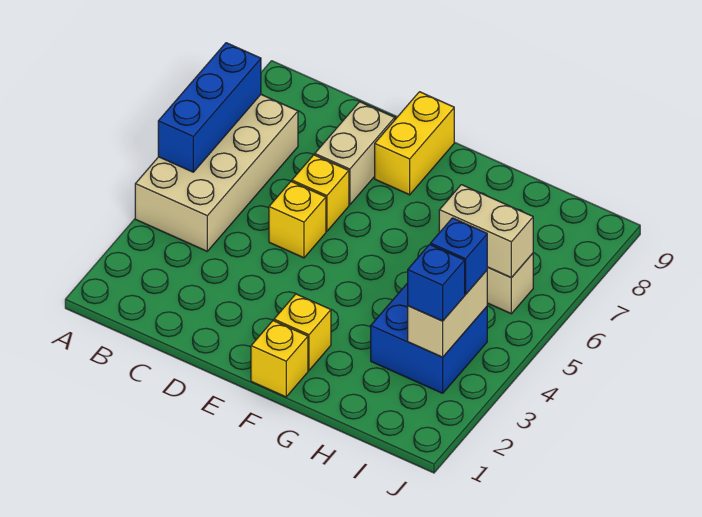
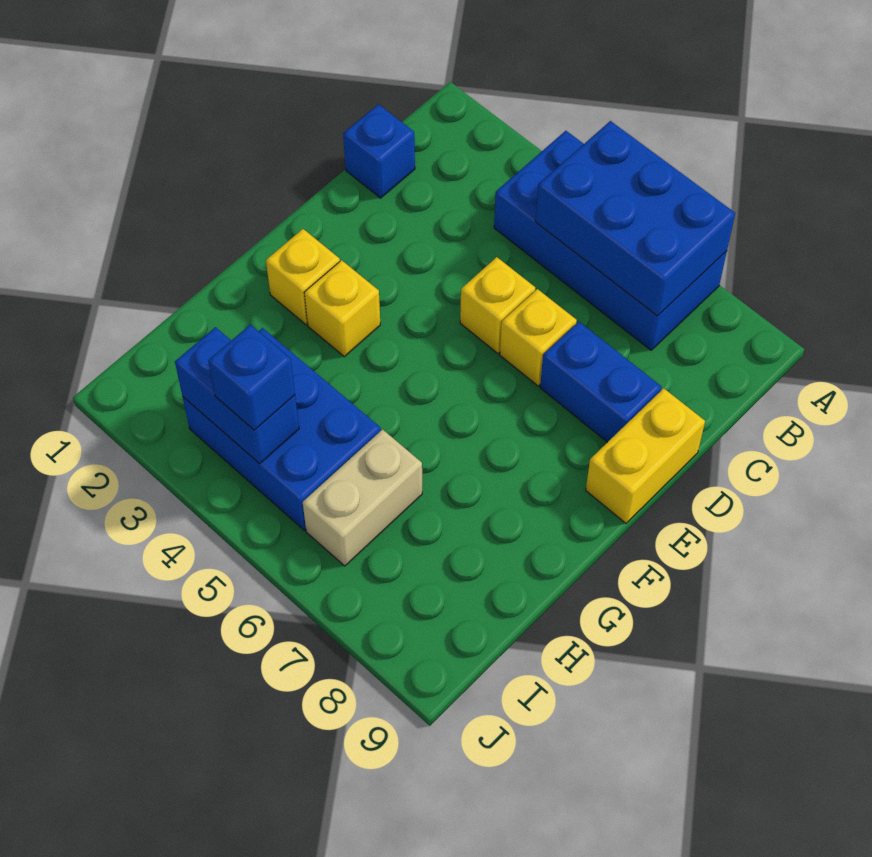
tan 2x4 brick [135,94,298,251] -> blue 2x4 brick [494,131,727,350]
blue 1x3 brick [158,43,261,172] -> blue 2x3 brick [536,121,735,316]
tan 1x2 brick [315,102,395,205] -> blue 1x2 brick [540,322,662,442]
yellow 1x2 brick [375,92,454,195] -> yellow 1x2 brick turned to [586,388,705,523]
yellow 1x1 brick [251,321,308,397] -> yellow 1x1 brick moved to [304,260,380,357]
blue 2x2 brick [371,283,487,393] -> blue 2x3 brick [183,328,381,530]
tan 1x2 brick [439,185,533,278] -> none
tan 1x2 brick [408,271,487,357] -> blue 1x2 brick [175,327,299,464]
blue 1x1 brick [408,245,465,321] -> blue 1x1 brick moved to [343,104,415,198]

